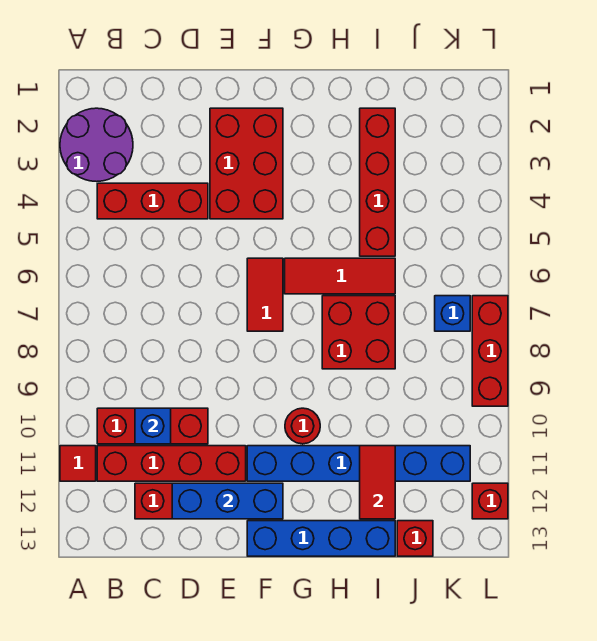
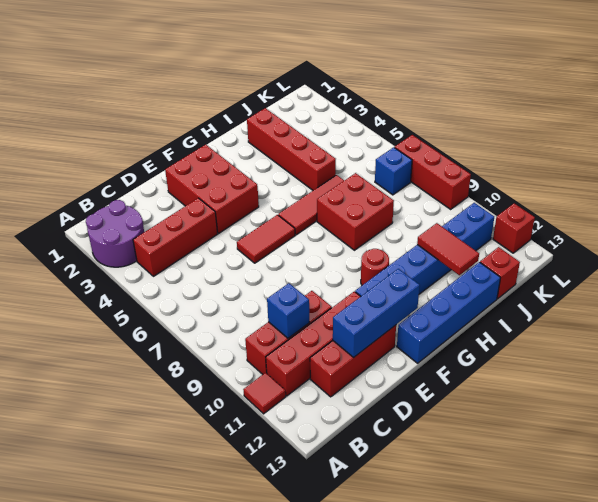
red 1x2 tile [247,258,283,331] -> red 1x2 tile turned to [237,215,295,263]

